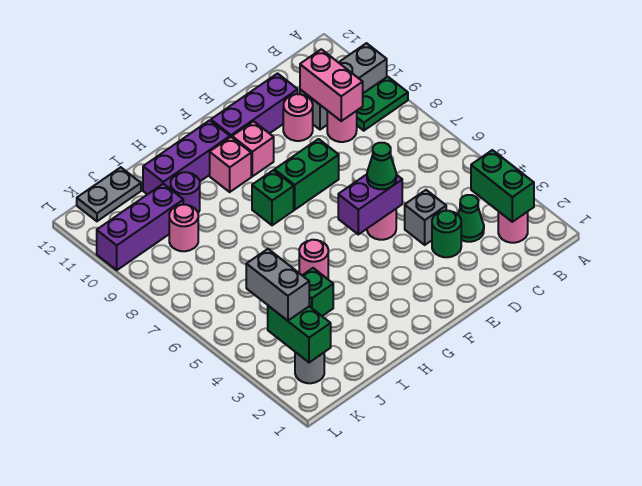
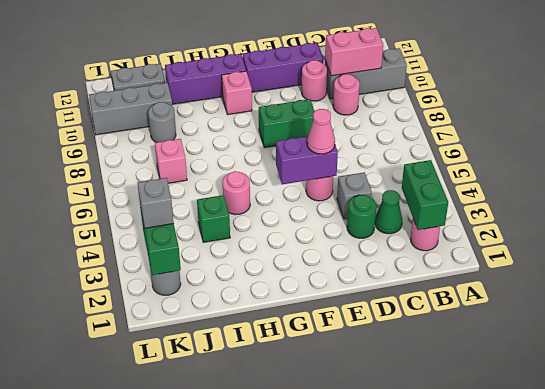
green 1x2 plate [357,77,408,131] -> none
pink 1x2 brick [300,49,363,121] -> pink 1x2 brick turned to [325,28,383,76]
green 1x1 cone [367,143,396,189] -> pink 1x1 cone [307,109,335,154]
pink 1x1 brick [232,121,274,176] -> pink 1x1 brick moved to [155,139,187,183]
green 1x1 brick [252,170,294,225] -> none
purple 1x1 round brick [171,172,200,213] -> none
pink 1x1 round brick [169,205,198,251] -> grey 1x1 round brick [148,102,176,143]
purple 1x3 brick [97,184,183,270] -> grey 1x3 brick [89,83,172,135]
grey 1x2 brick [246,249,309,321] -> grey 1x1 brick [138,178,174,228]

